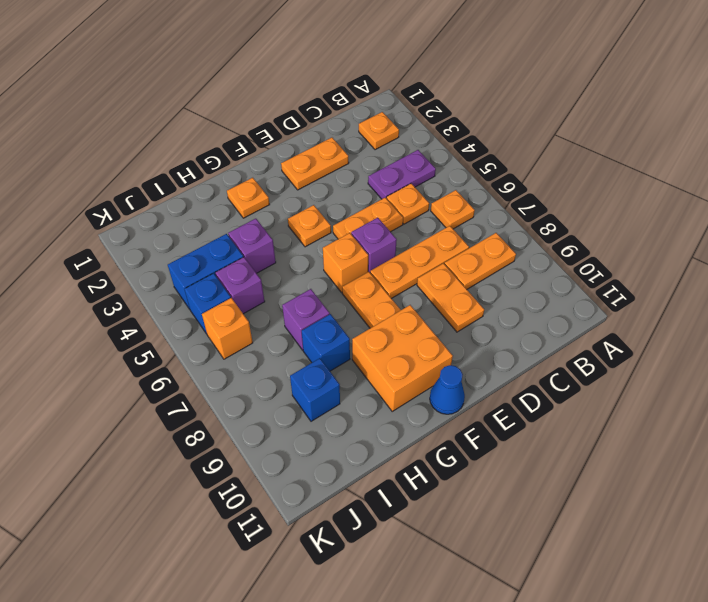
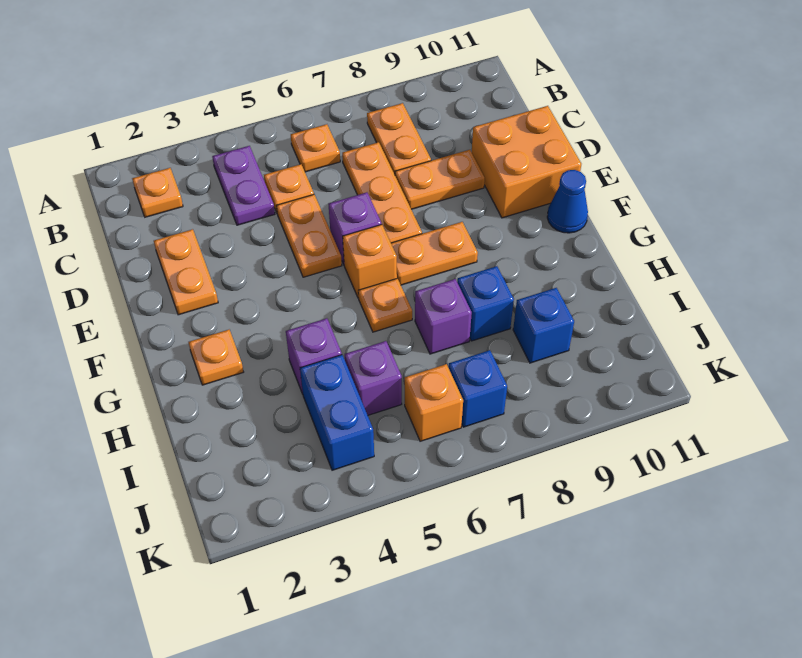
orange 1x1 plate [288,205,331,247] -> orange 1x1 plate moved to [358,279,412,332]
orange 2x2 brick [352,305,453,411] -> orange 2x2 brick moved to [472,106,581,218]
blue 1x1 brick [185,273,231,334] -> blue 1x1 brick moved to [448,350,507,427]

